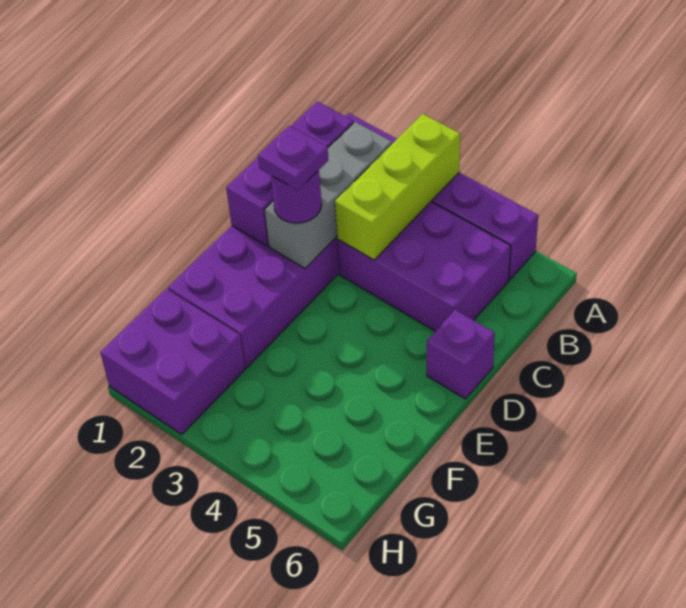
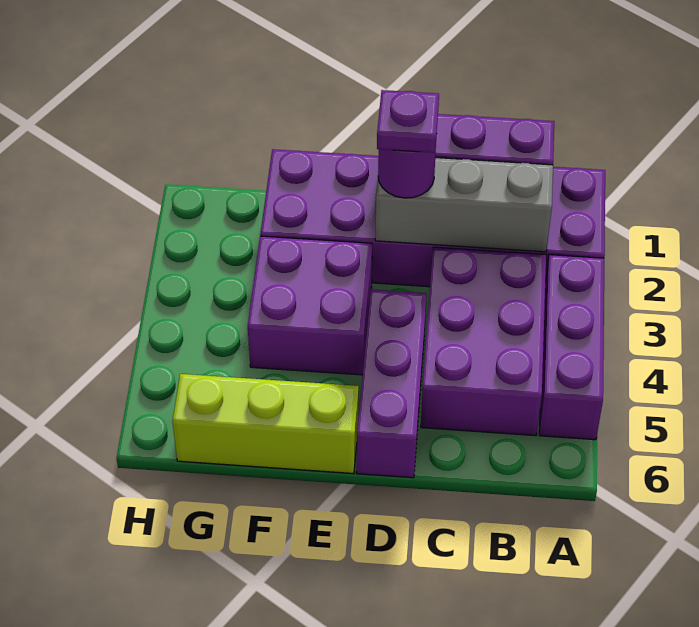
lime 1x3 brick [335,114,460,260] -> lime 1x3 brick moved to [172,374,359,474]
purple 1x1 brick [427,310,495,399] -> purple 1x3 brick [357,289,427,478]
purple 2x2 brick [100,289,245,434] -> purple 2x2 brick moved to [248,236,372,375]

